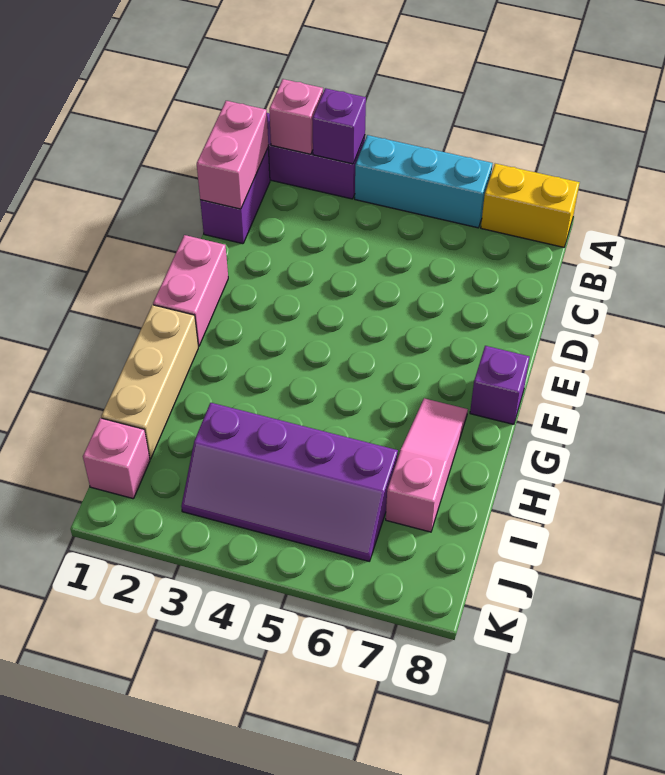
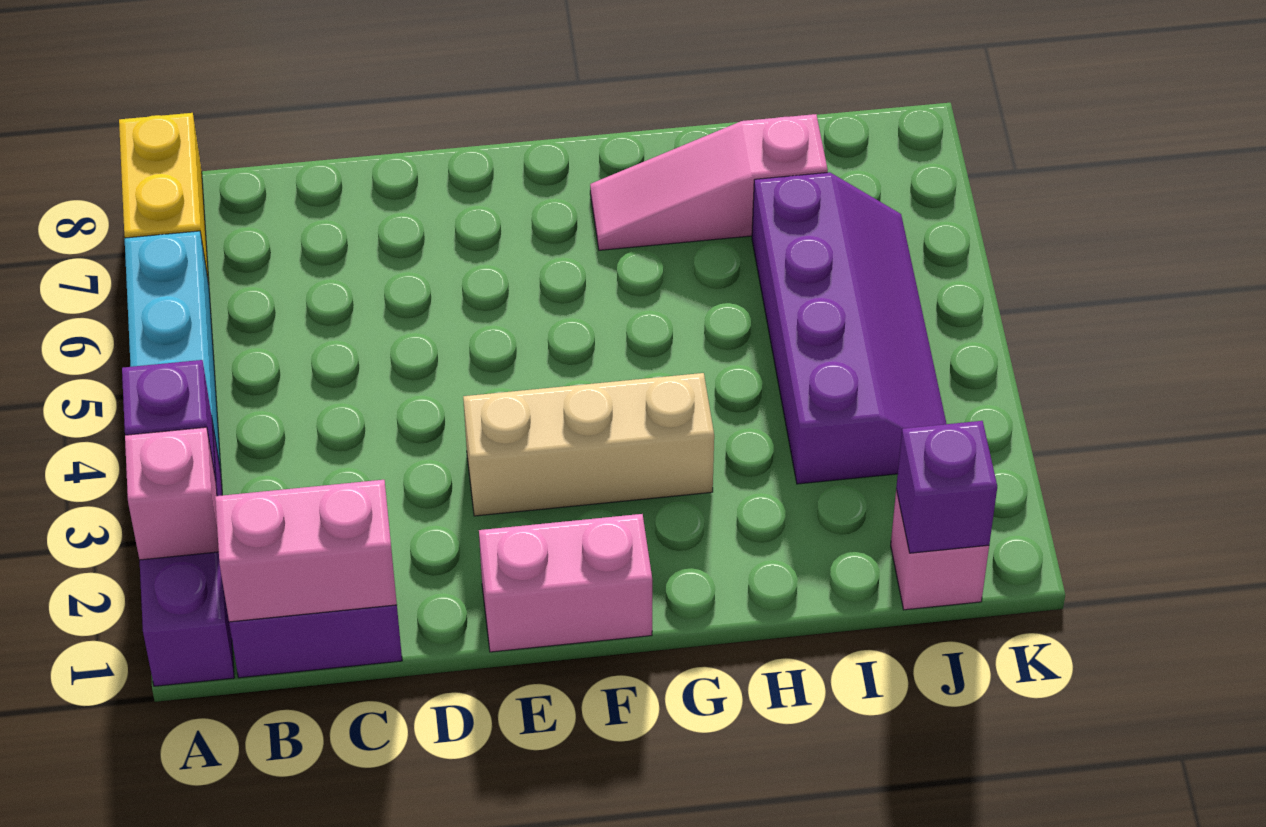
purple 1x1 brick [470,346,530,424] -> purple 1x1 brick moved to [896,421,997,553]
tan 1x3 brick [101,305,198,459] -> tan 1x3 brick moved to [463,373,714,516]

